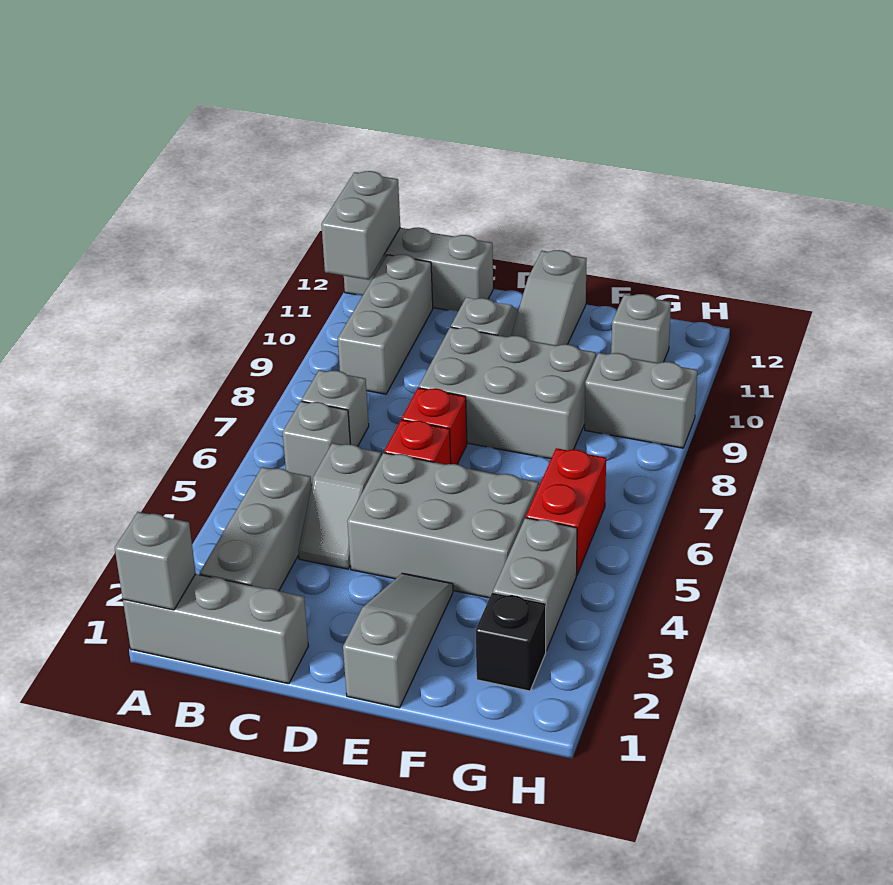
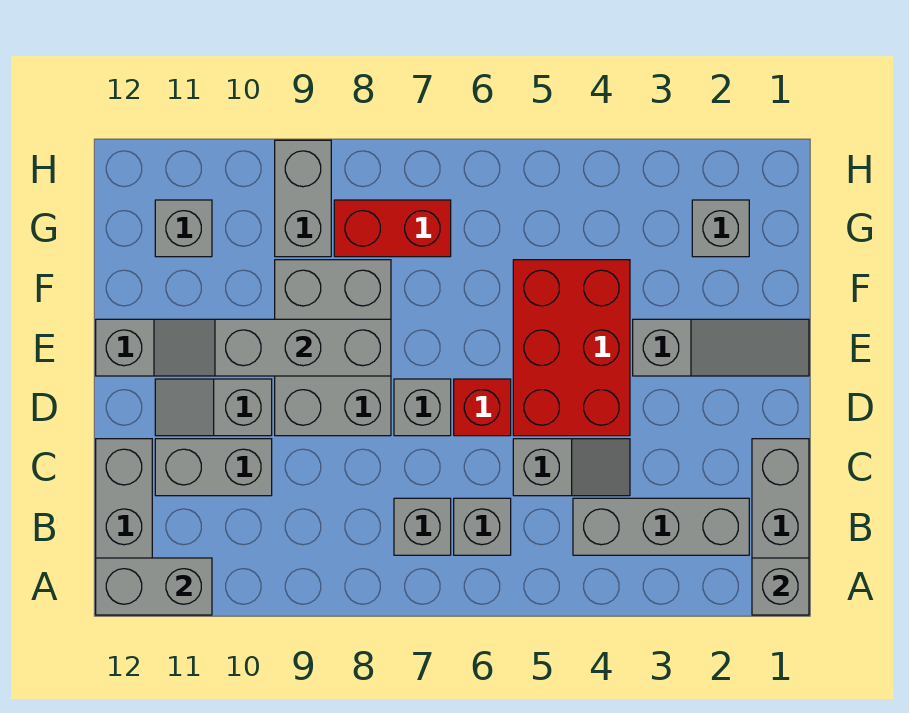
grey 1x3 brick [338,254,433,394] -> grey 1x3 brick moved to [215,319,391,376]
grey 2x3 brick [347,453,538,598] -> red 2x3 brick [513,260,630,436]
red 1x1 brick [402,388,467,464] -> grey 1x1 brick [394,379,451,436]
grey 1x3 slope [343,573,453,708] -> grey 1x3 slope turned to [633,319,809,376]
black 1x1 brick [475,592,546,691] -> grey 1x1 brick [692,200,749,257]
grey 1x2 brick [493,518,577,651] -> grey 1x2 brick moved to [155,439,272,496]
red 1x2 brick [526,448,606,575] -> red 1x2 brick moved to [334,200,451,257]

